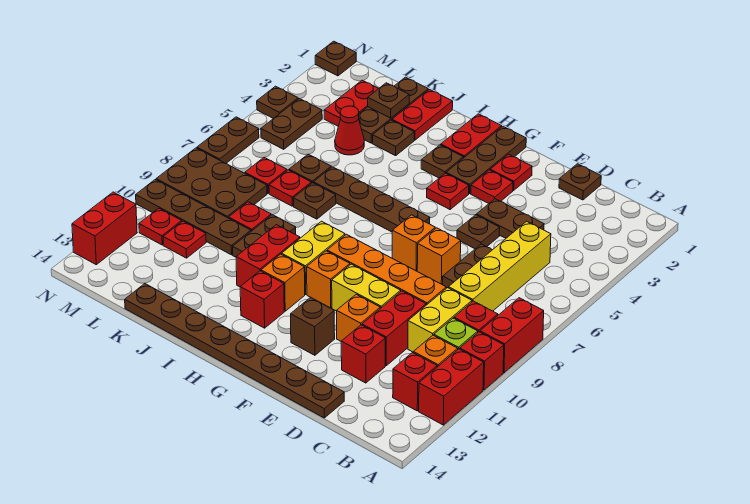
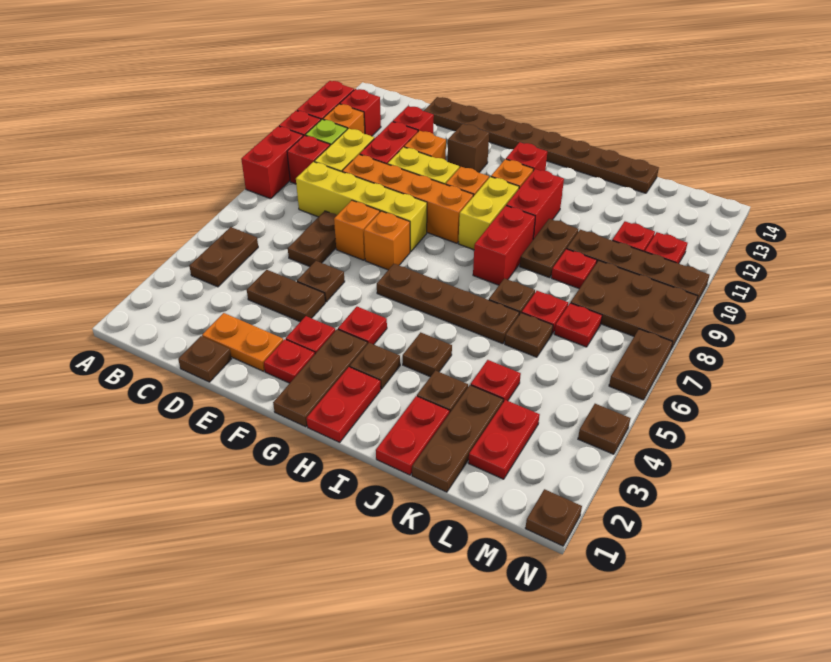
yellow 1x4 brick [449,221,551,311] -> yellow 1x4 brick turned to [296,162,427,252]
none -> orange 1x2 plate [202,313,283,371]
brown 1x1 plate [368,83,409,118] -> brown 1x1 plate moved to [403,332,452,377]
red 1x1 cone [335,106,364,155] -> red 1x1 plate [471,360,521,402]
brown 1x2 plate [261,99,322,149] -> brown 1x2 plate moved to [189,227,258,287]
red 1x2 brick [72,192,137,265] -> red 1x2 brick moved to [473,206,535,285]

